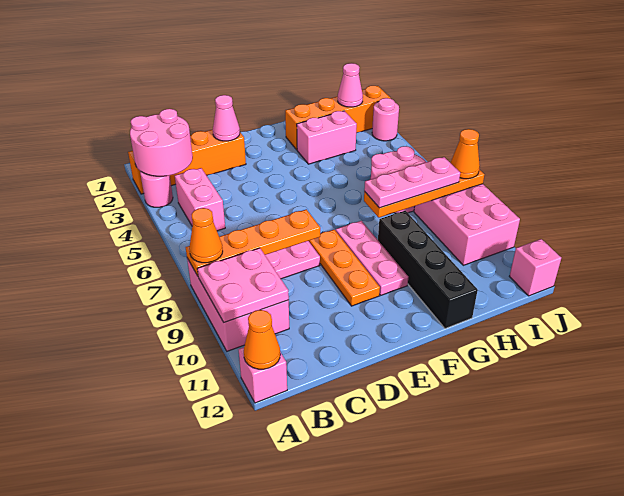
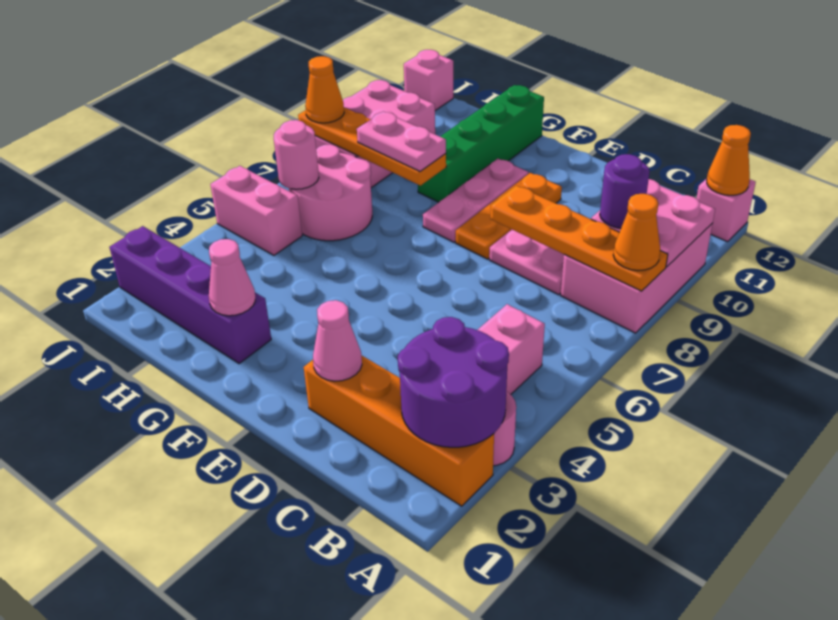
pink 2x2 round brick [130,109,193,176] -> purple 2x2 round brick [398,317,509,447]
none -> purple 1x1 round brick [600,154,650,228]
orange 1x4 brick [285,86,390,150] -> purple 1x4 brick [109,226,271,364]
pink 1x2 brick [297,111,357,164] -> pink 1x2 brick moved to [210,166,302,255]
pink 1x3 plate [364,157,460,208] -> pink 1x2 plate [357,112,446,172]
black 1x4 brick [378,211,478,329] -> green 1x4 brick [418,85,544,202]
pink 1x1 cone [338,63,363,107] -> pink 1x1 cone moved to [209,239,255,316]
pink 1x1 round brick [372,98,399,141] -> pink 1x1 round brick moved to [274,120,319,189]

